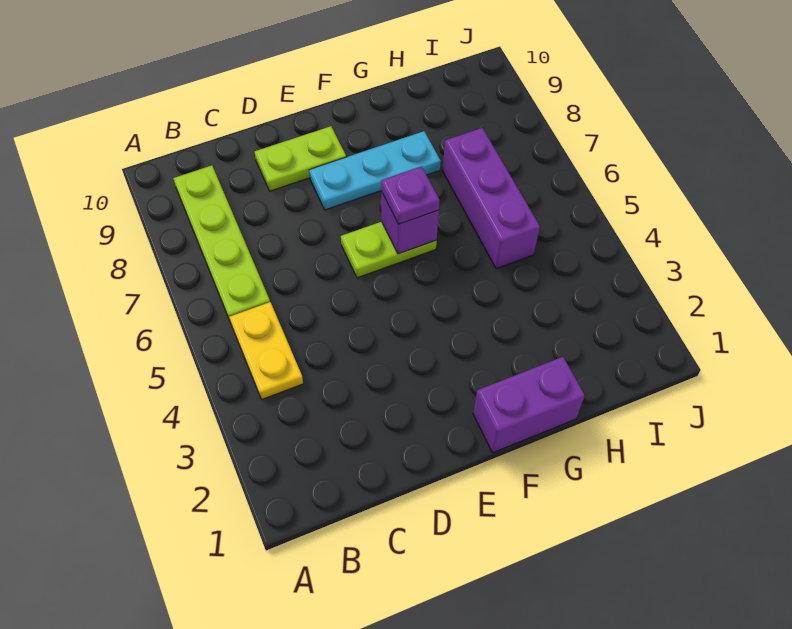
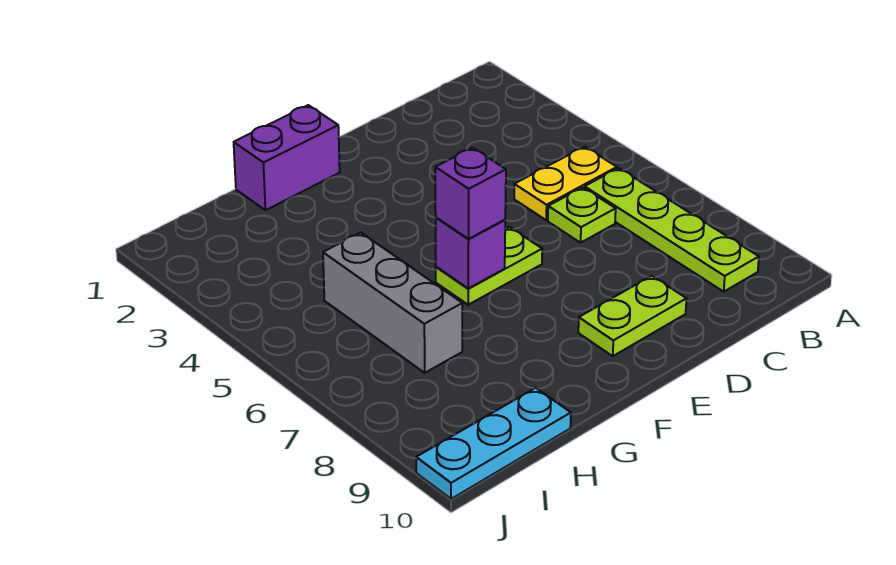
yellow 1x2 plate [229,302,303,399] -> yellow 1x2 plate turned to [514,147,617,220]
none -> lime 1x1 plate [548,187,616,243]
cyan 1x3 plate [309,131,441,210] -> cyan 1x3 plate moved to [416,388,571,499]
purple 1x1 plate [381,167,440,224] -> purple 1x1 brick [435,148,506,239]
purple 1x3 brick [443,128,540,269] -> grey 1x3 brick [323,232,462,373]

